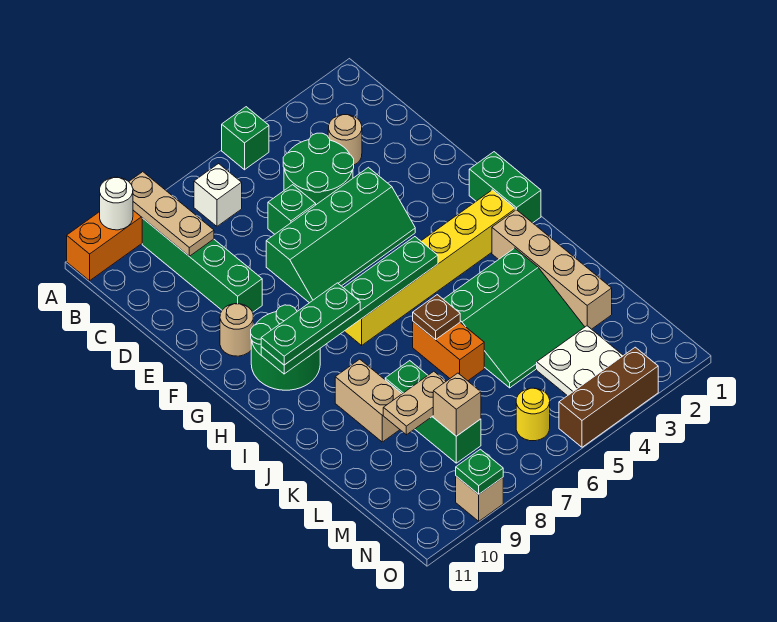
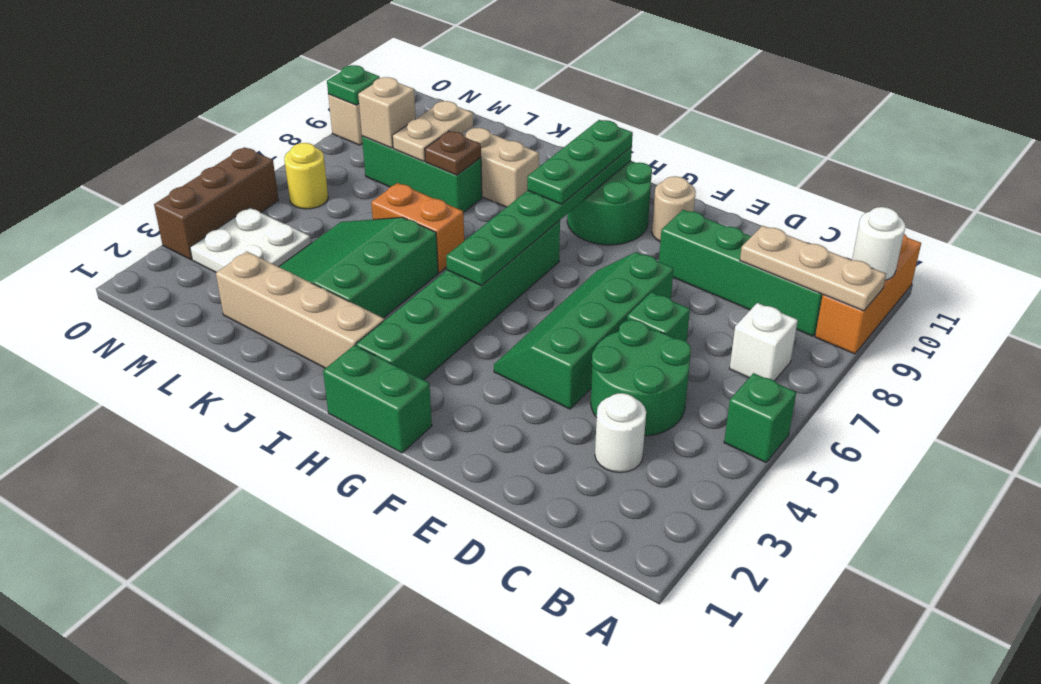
tan 1x1 round brick [328,115,362,165] -> white 1x1 round brick [595,393,646,472]
yellow 1x6 brick [344,190,515,345] -> green 1x6 brick [356,220,560,380]
brown 1x1 plate [413,295,460,340] -> brown 1x1 plate moved to [425,131,481,175]

